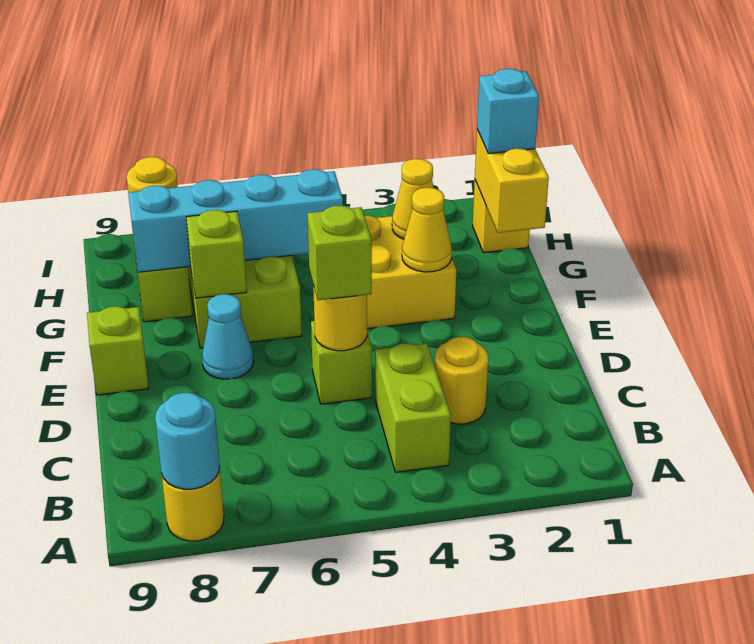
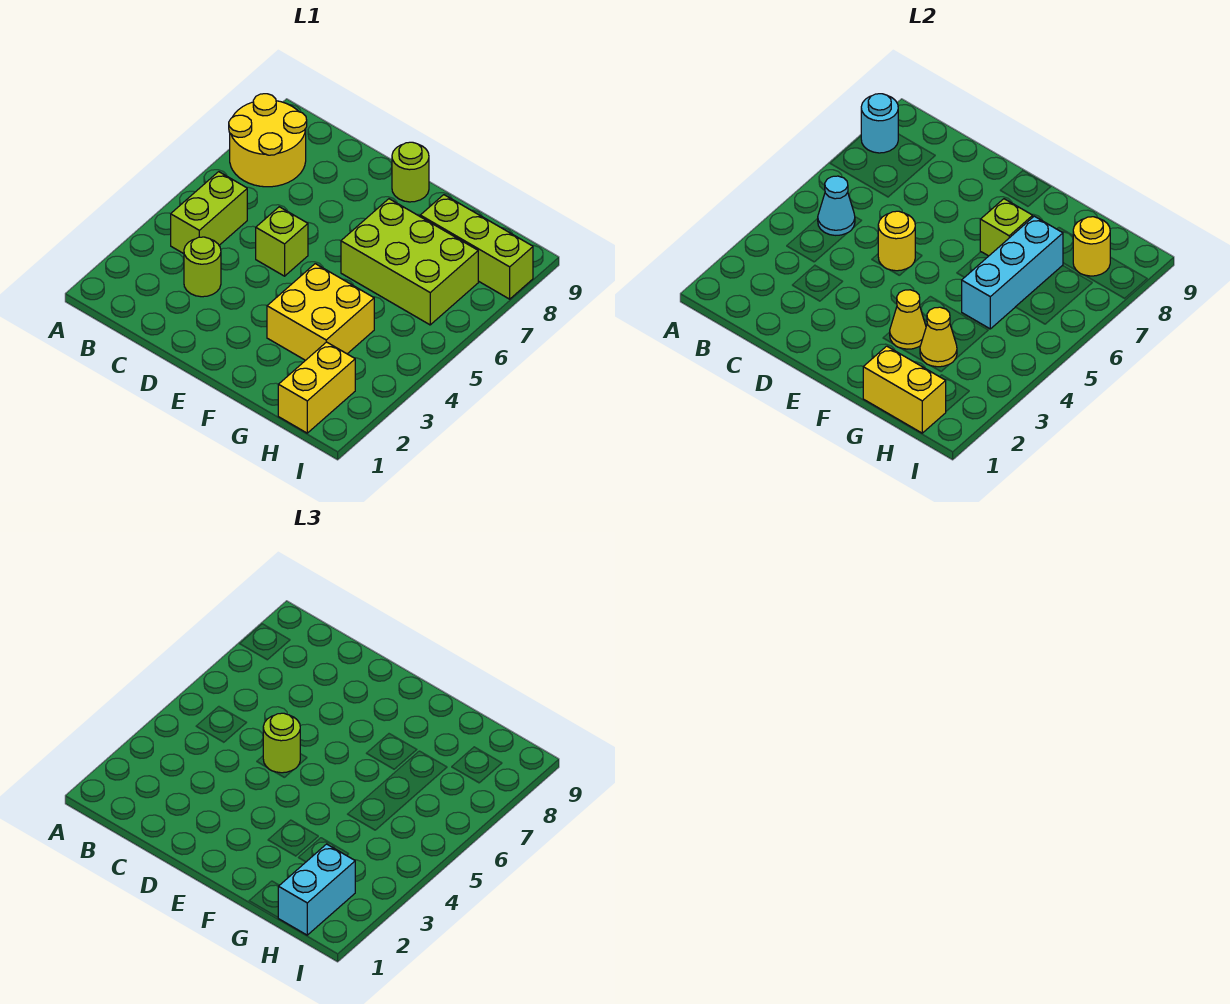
yellow 1x1 round brick [162,466,224,541] -> yellow 2x2 round brick [229,94,307,187]
lime 1x2 brick [375,343,451,472] -> lime 1x2 brick turned to [171,172,247,254]
yellow 1x1 round brick [435,337,488,424] -> lime 1x1 round brick [184,237,221,297]
lime 1x1 brick [307,206,372,300] -> lime 1x1 round brick [263,713,300,773]
cyan 1x1 cone [202,294,253,379] -> cyan 1x1 cone moved to [818,176,855,235]
lime 1x1 brick [87,306,149,395] -> lime 1x1 round brick [392,142,429,202]
cyan 1x4 brick [128,169,343,272] -> cyan 1x3 brick [962,216,1063,329]
yellow 1x1 brick [473,180,530,253] -> yellow 1x2 brick [278,342,355,433]
cyan 1x1 brick [477,69,539,154] -> cyan 1x2 brick [278,844,355,935]

